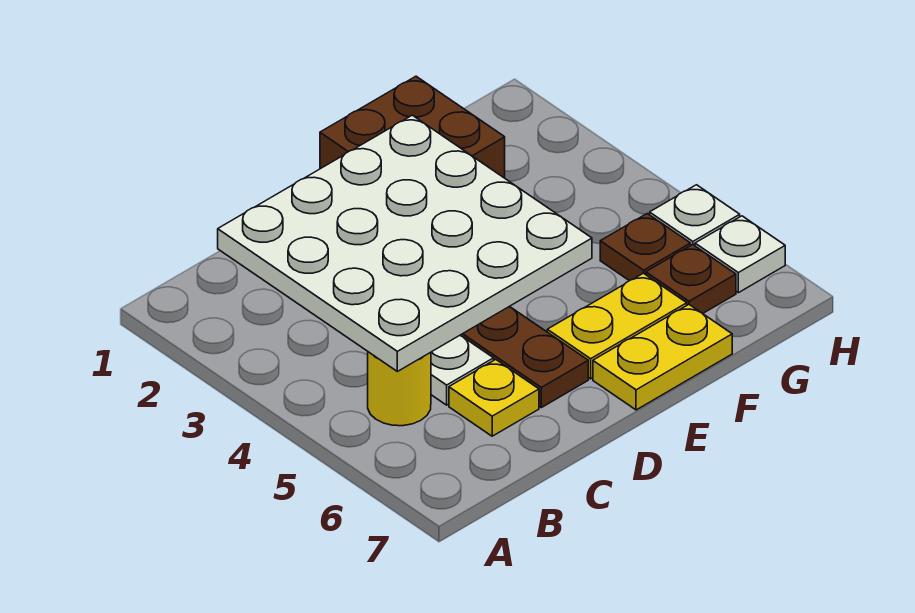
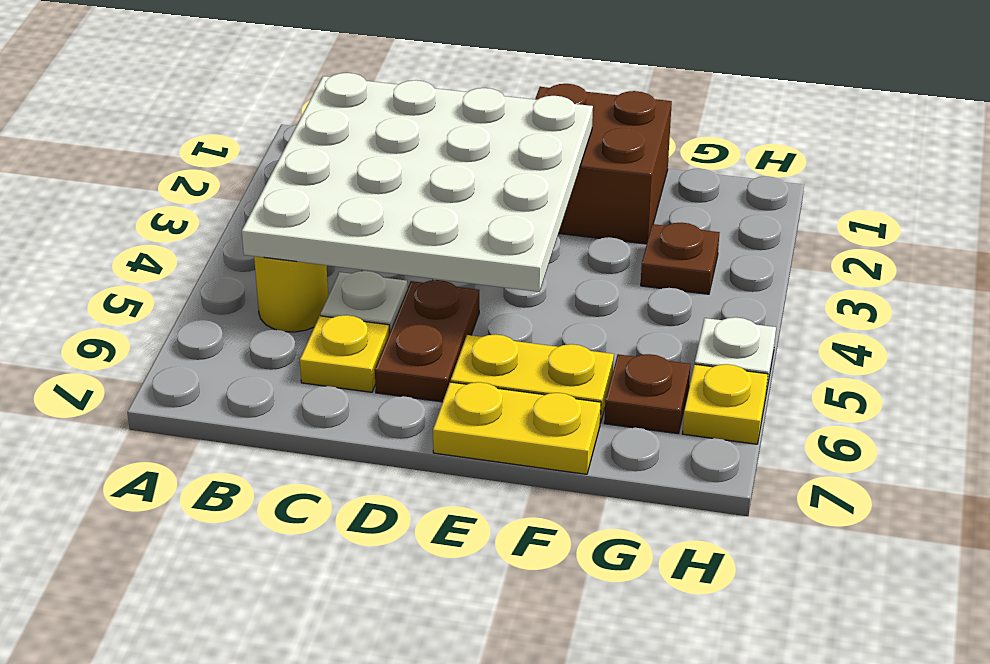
brown 1x1 plate [600,214,691,281] -> brown 1x1 plate moved to [641,223,720,294]
white 1x1 plate [695,216,785,293] -> yellow 1x1 plate [682,364,768,444]

